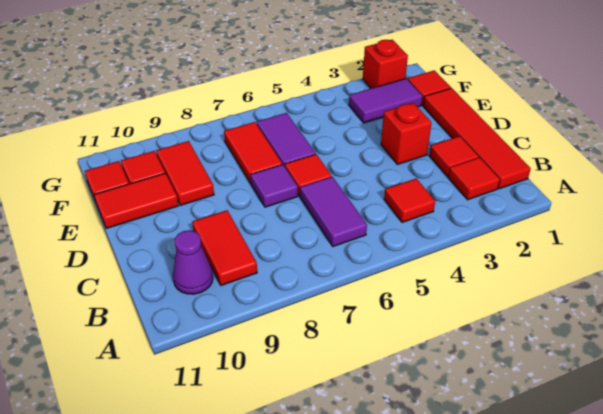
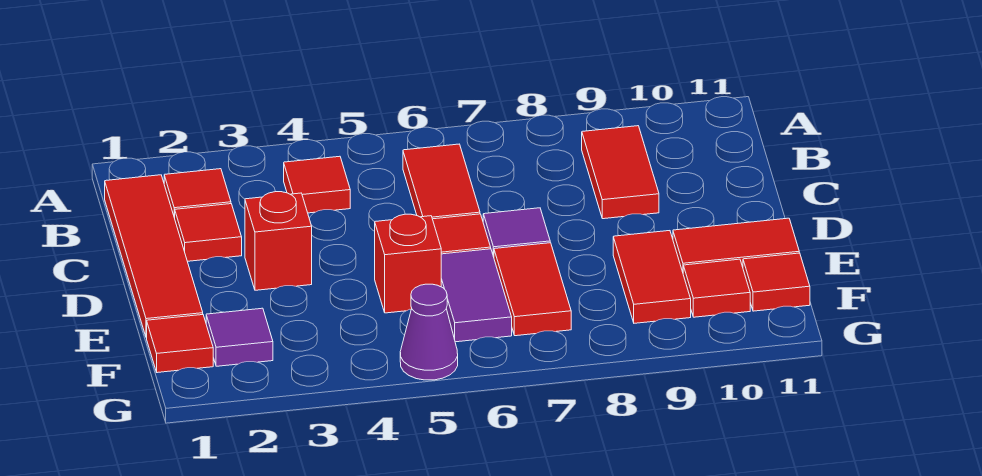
purple 1x2 tile [300,177,367,247] -> red 1x2 tile [403,144,480,219]
purple 1x1 cone [173,230,213,294] -> purple 1x1 cone moved to [400,284,458,380]
purple 1x2 tile [349,79,422,123] -> purple 1x1 tile [206,308,273,366]
red 1x1 brick [363,40,408,88] -> red 1x1 brick moved to [375,214,441,313]

